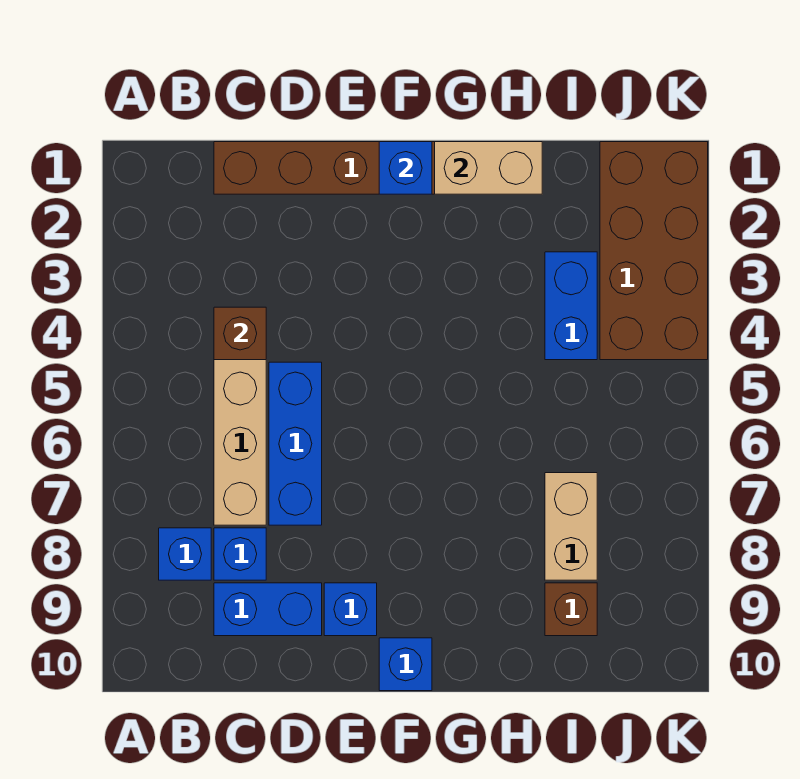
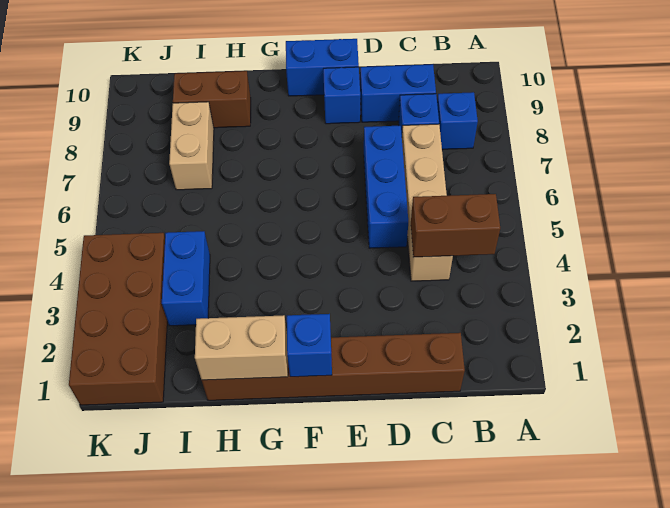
brown 1x1 brick [214,307,266,360] -> brown 1x2 brick [411,194,500,257]
blue 1x1 brick [379,638,432,691] -> blue 1x2 brick [286,39,359,96]
brown 1x1 brick [545,583,597,636] -> brown 1x2 brick [173,71,251,128]

